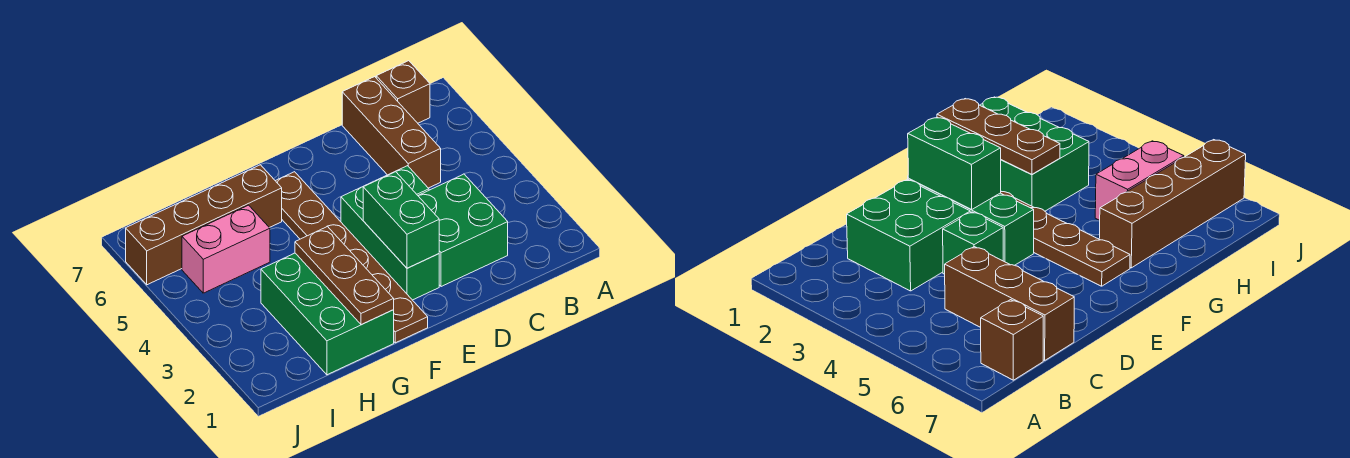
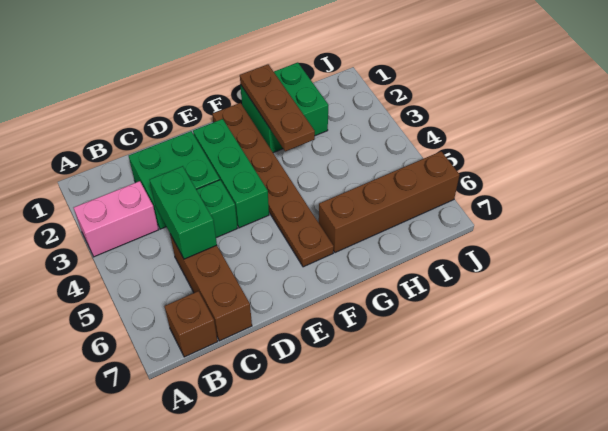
green 1x2 brick [363,172,439,268] -> green 1x2 brick moved to [150,166,217,259]
green 2x3 brick [261,253,394,375] -> green 2x2 brick [241,63,328,153]
pink 1x2 brick [182,205,270,293] -> pink 1x2 brick moved to [74,181,159,257]

